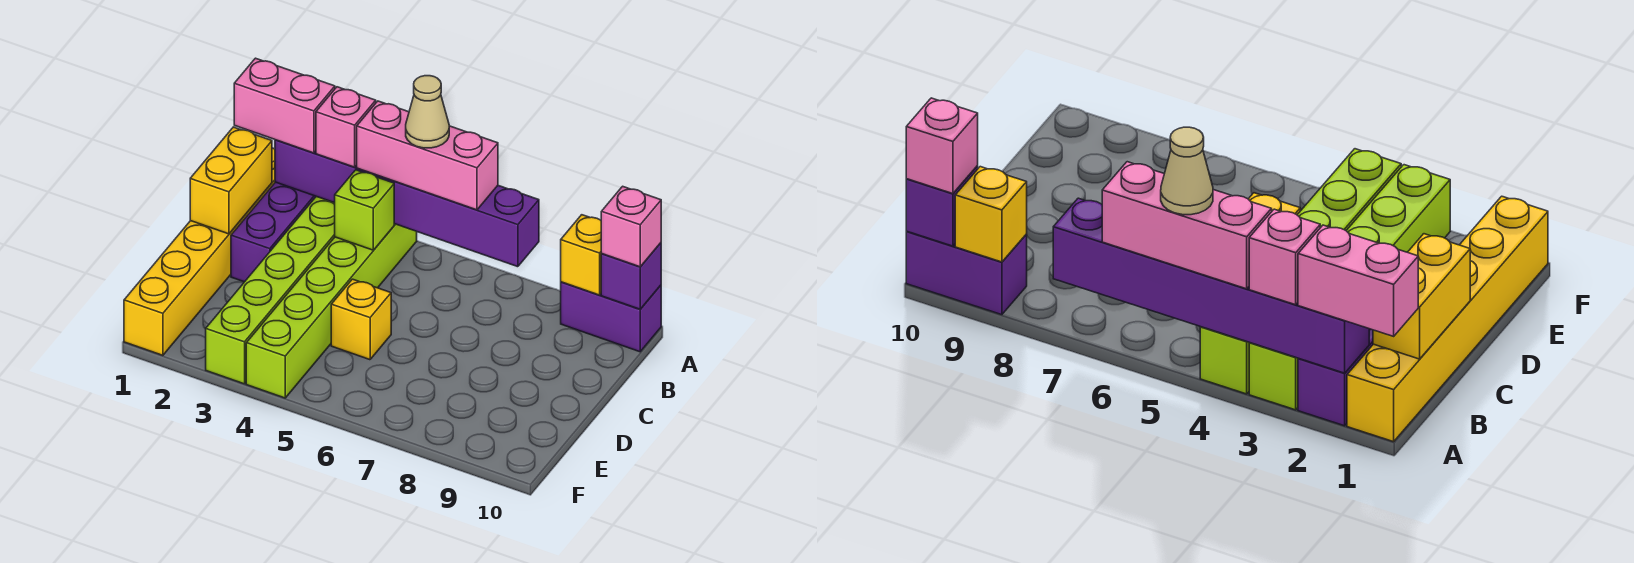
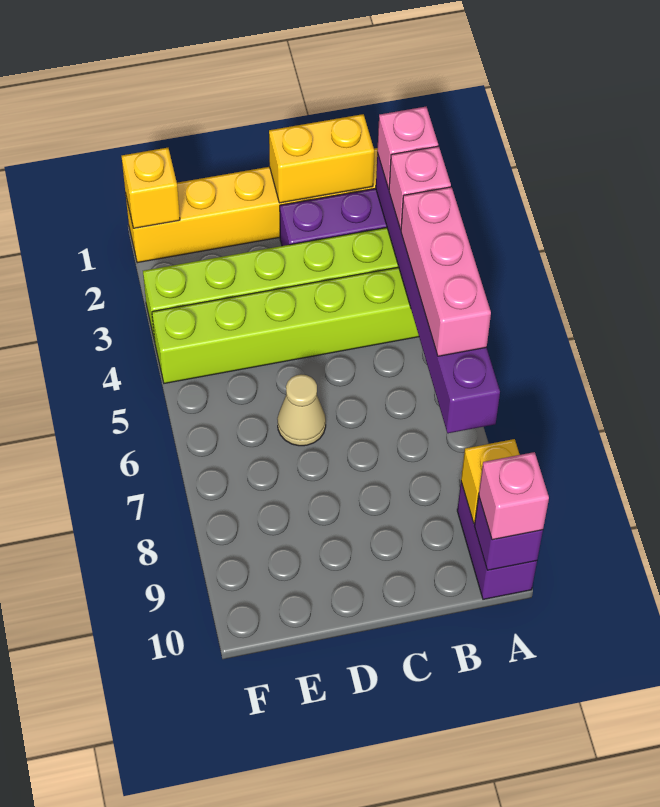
pink 1x2 brick [234,58,335,153] -> pink 1x1 brick [377,107,438,189]
tan 1x1 cone [406,76,449,148] -> tan 1x1 cone moved to [277,374,326,446]
lime 1x1 brick [335,170,394,250] -> none
yellow 1x1 brick [331,279,391,360] -> yellow 1x1 brick moved to [122,148,180,228]

